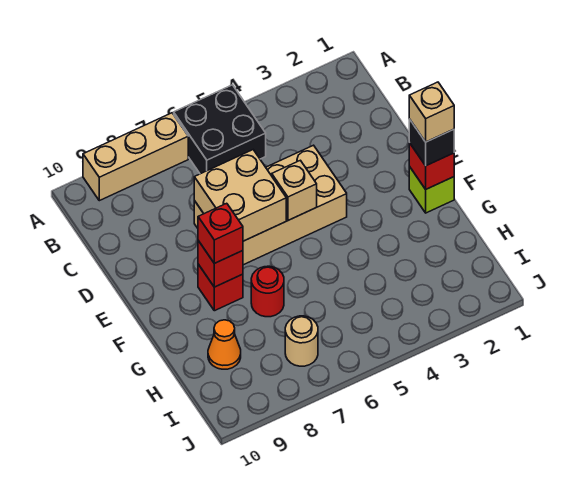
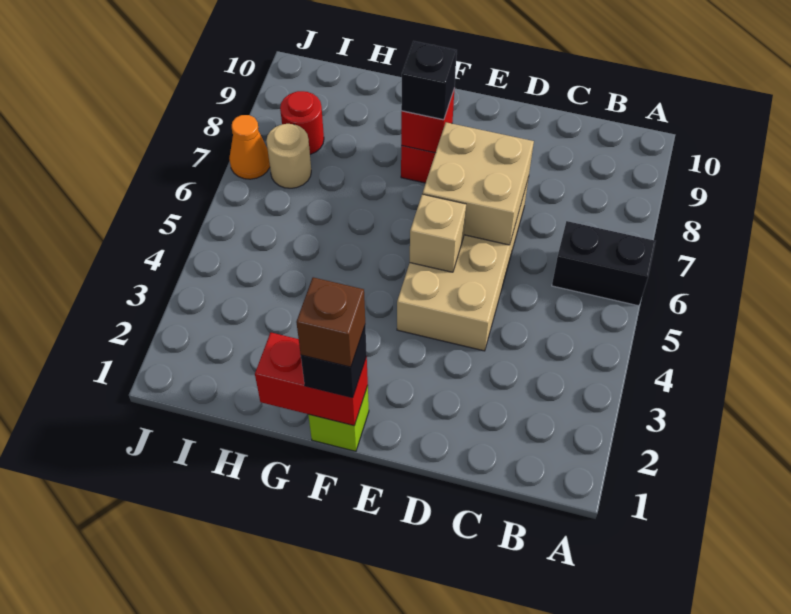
black 2x2 brick [174,85,266,174] -> black 1x2 brick [552,221,655,306]
tan 1x3 brick [83,113,188,201] -> none
red 1x1 brick [409,143,454,189] -> red 1x2 brick [255,333,368,426]
tan 1x1 brick [409,82,454,142] -> brown 1x1 brick [296,277,365,367]
red 1x1 brick [198,203,243,263] -> black 1x1 brick [401,41,457,120]
red 1x1 round brick [251,266,284,317] -> red 1x1 round brick moved to [280,91,324,154]
orange 1x1 cone [208,320,241,369] -> orange 1x1 cone moved to [229,115,270,179]

